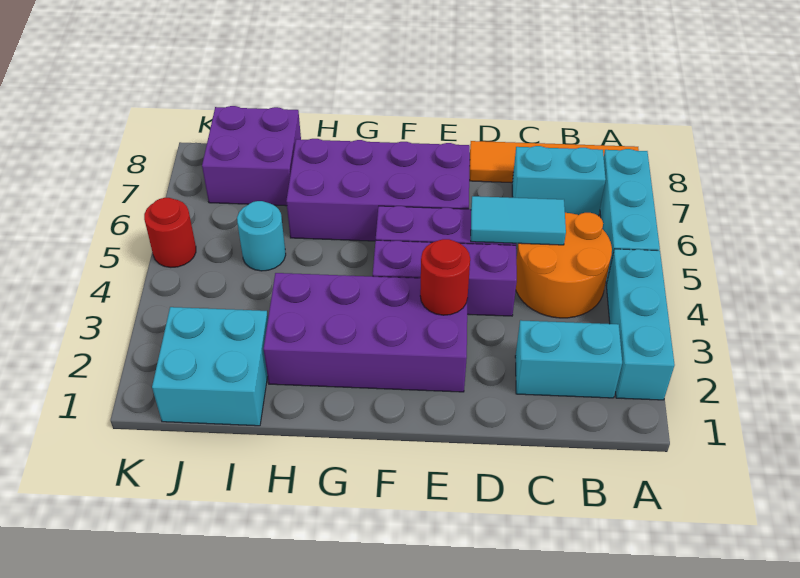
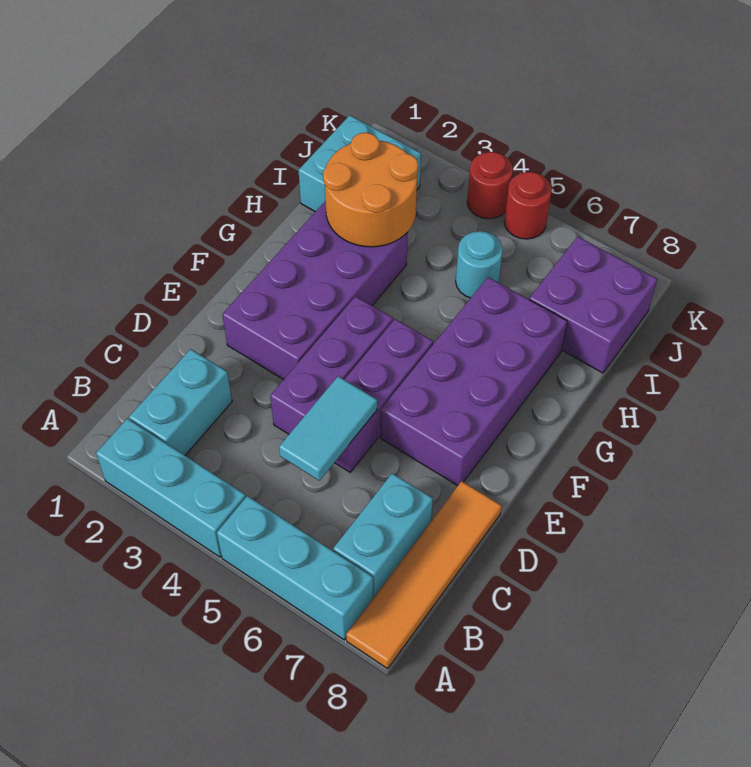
orange 2x2 round brick [516,213,612,318] -> orange 2x2 round brick moved to [323,133,418,247]
red 1x1 round brick [420,239,470,315] -> red 1x1 round brick moved to [467,152,513,219]

